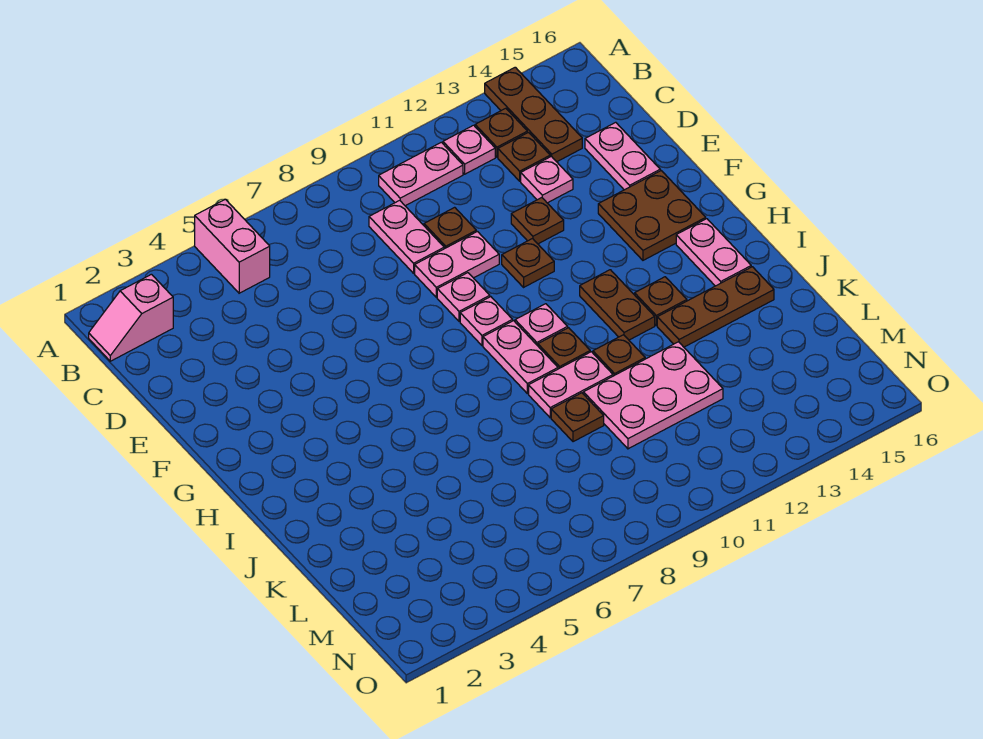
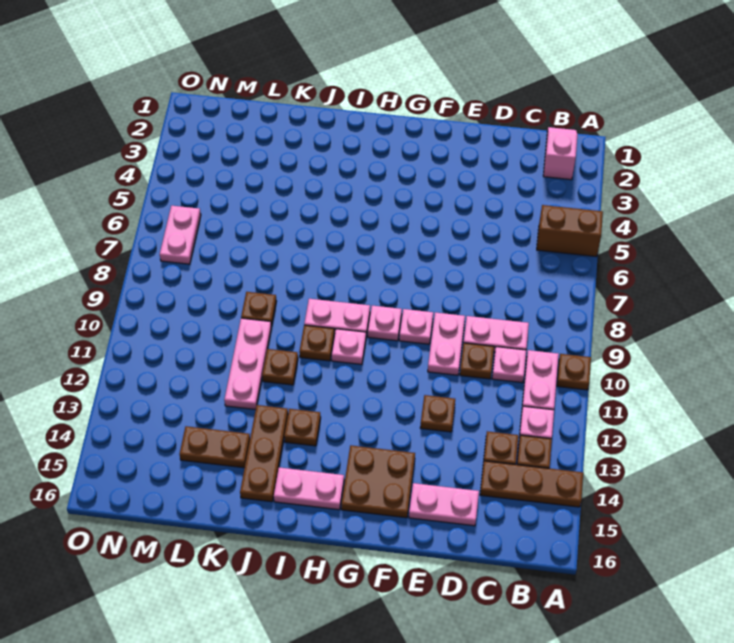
pink 1x2 brick [195,199,270,293] -> brown 1x2 brick [537,205,603,257]
pink 1x1 plate [521,156,573,203] -> pink 1x1 plate moved to [492,347,526,383]
brown 1x1 plate [502,239,554,287] -> brown 1x1 plate moved to [557,354,591,390]
brown 1x2 plate [580,270,655,340] -> brown 1x2 plate moved to [180,426,250,468]
pink 1x2 plate [529,352,613,418] -> pink 1x2 plate moved to [160,206,201,264]
pink 2x3 plate [583,342,723,449] -> pink 1x3 plate [224,318,271,410]

